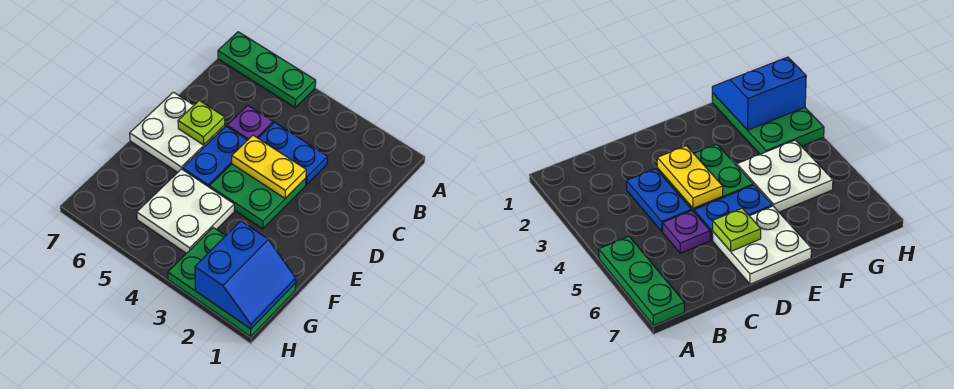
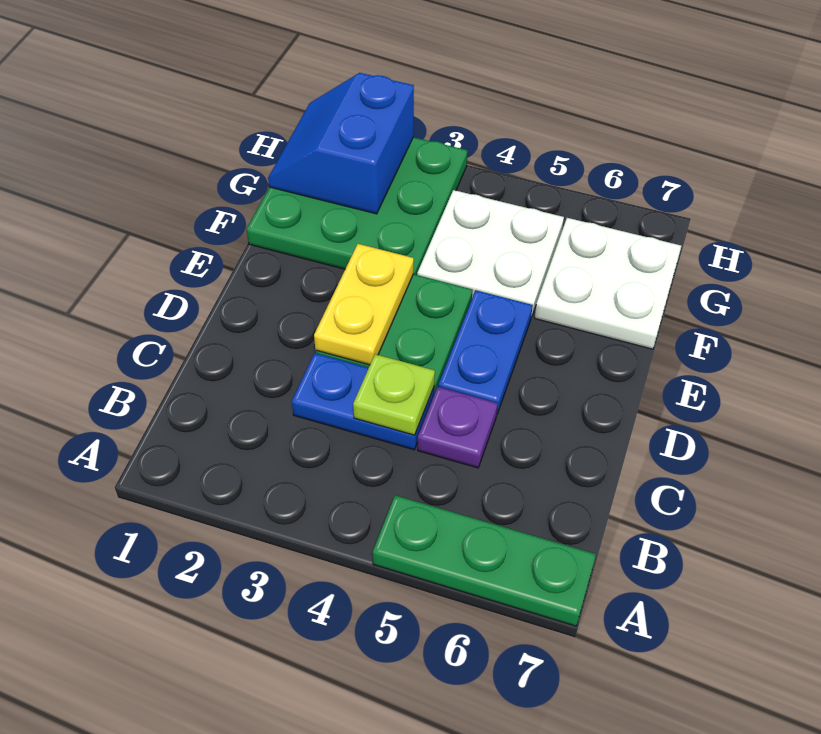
yellow 1x2 plate [232,135,306,198] -> yellow 1x2 plate turned to [314,244,414,365]
white 2x2 plate [130,92,225,172] -> white 2x2 plate moved to [535,218,681,349]
lime 1x1 plate [178,101,225,145] -> lime 1x1 plate moved to [353,354,435,435]
green 2x3 plate [168,228,296,337] -> green 3x3 plate [247,137,468,275]

